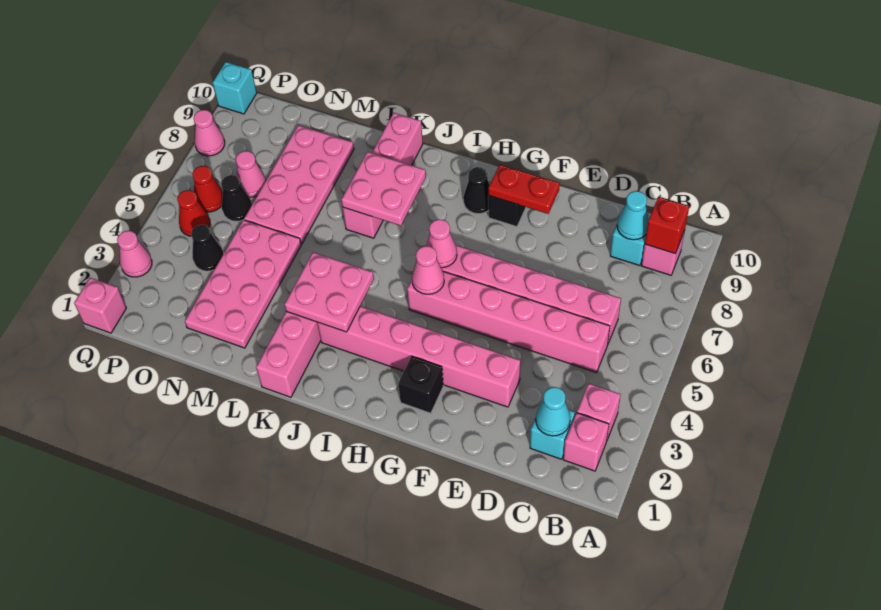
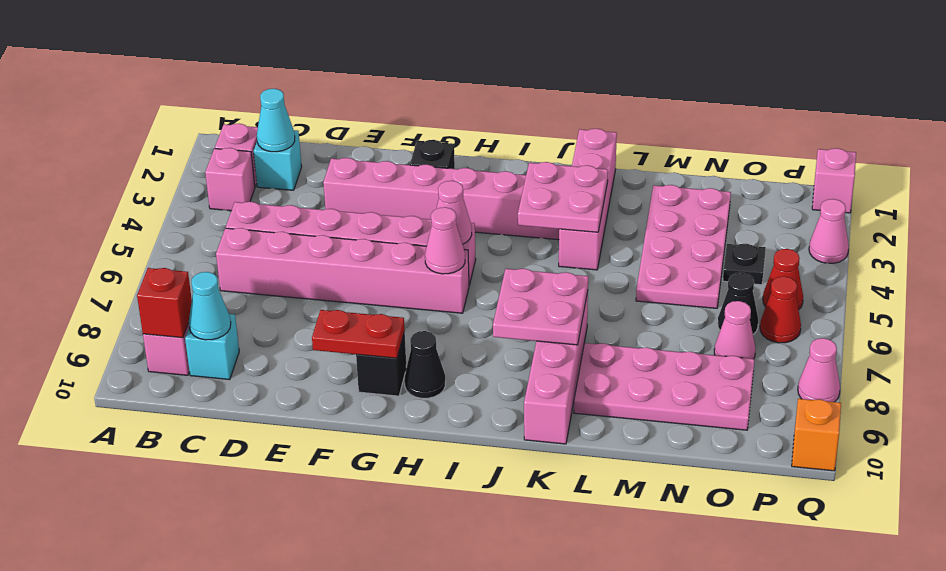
pink 2x4 plate [244,125,354,244] -> pink 2x4 plate turned to [574,343,754,430]
black 1x1 cone [191,225,224,271] -> black 1x1 plate [723,244,766,285]
cyan 1x1 brick [213,62,257,114] -> orange 1x1 brick [792,399,841,471]

